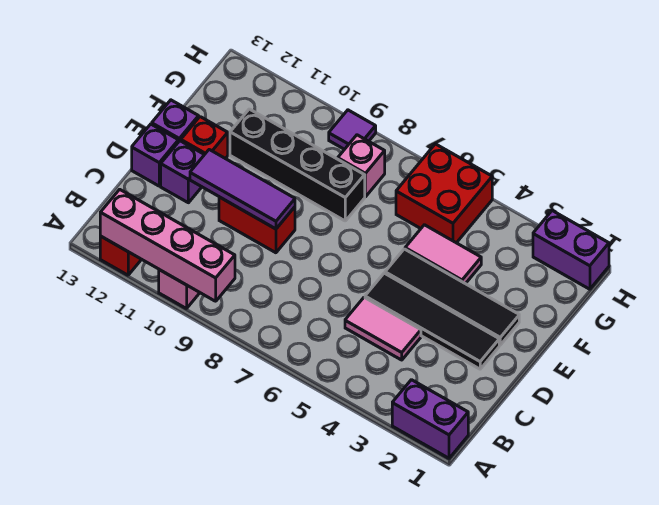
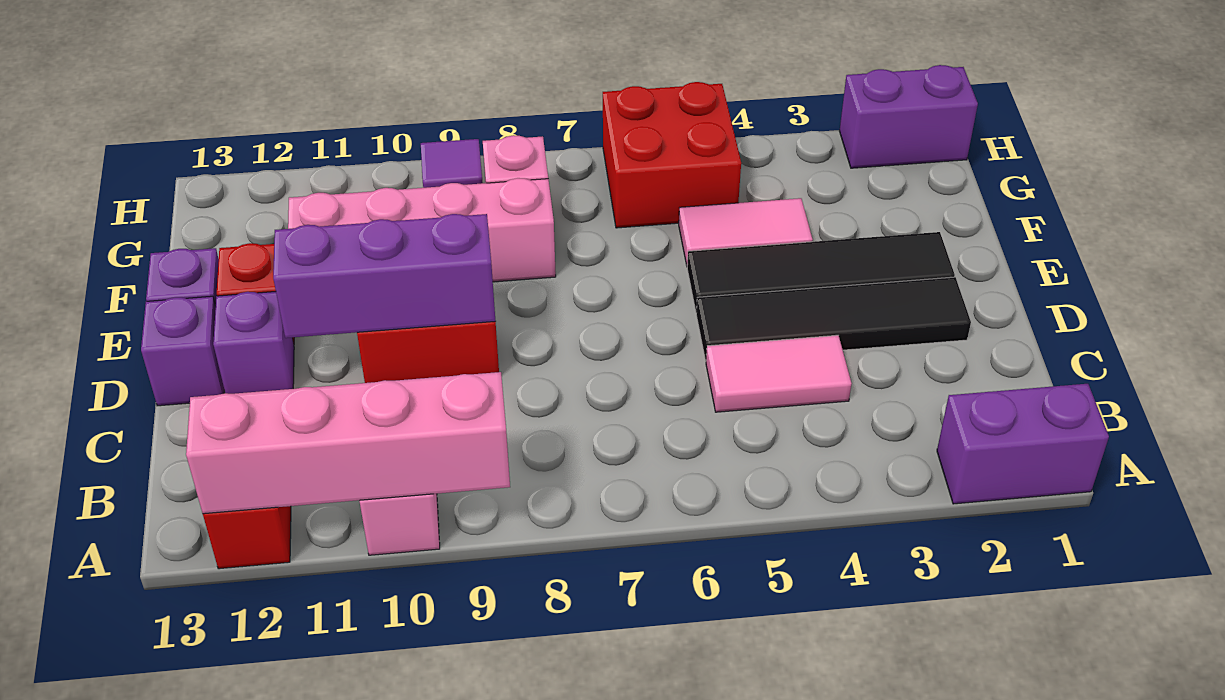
purple 1x3 tile [190,150,295,229] -> purple 1x3 brick [273,214,495,338]
black 1x4 brick [230,109,365,221] -> pink 1x4 brick [288,178,556,282]

